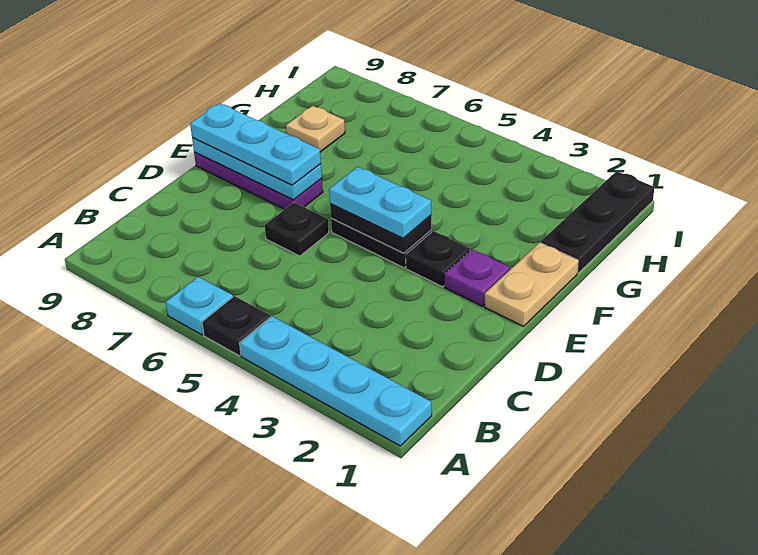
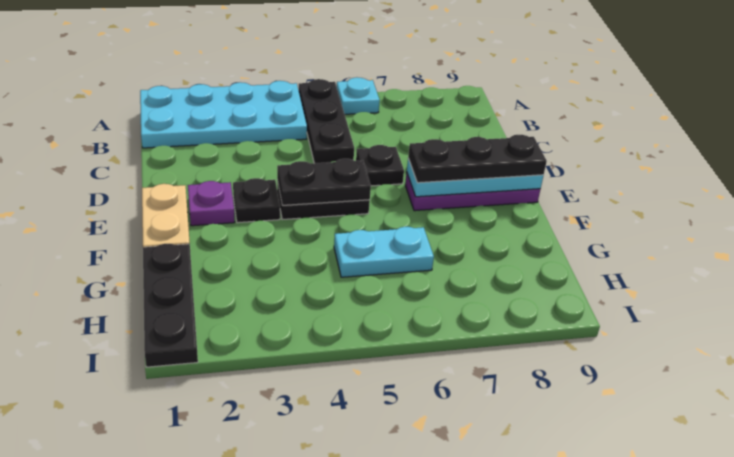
cyan 1x4 plate [240,316,432,446] -> cyan 2x4 plate [140,81,307,148]
black 1x1 plate [202,296,270,356] -> black 1x3 plate [299,79,354,163]
cyan 1x2 plate [329,167,431,238] -> cyan 1x2 plate moved to [334,227,434,277]
cyan 1x3 plate [190,103,321,185] -> black 1x3 plate [408,135,547,183]
tan 1x1 plate [286,106,345,152] -> none

